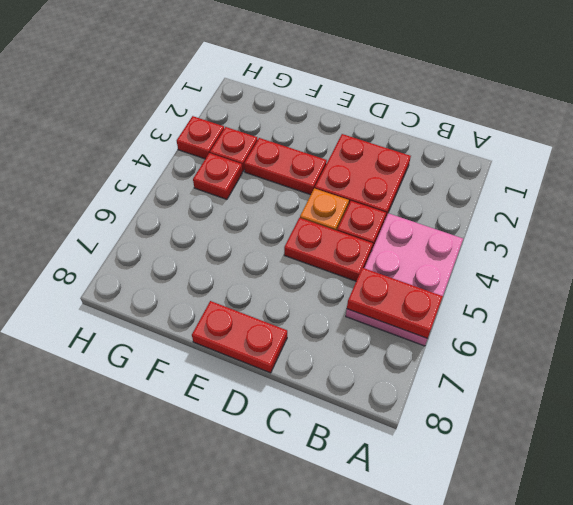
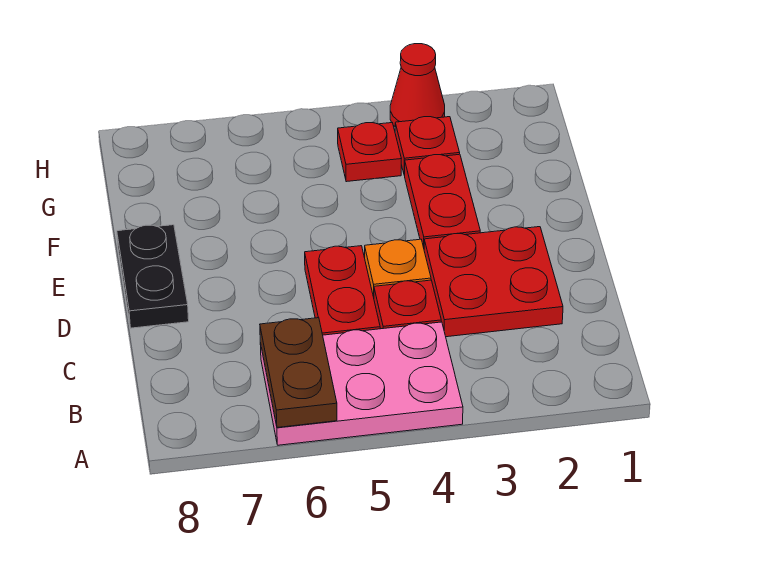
red 1x2 plate [347,268,443,339] -> brown 1x2 plate [260,318,337,428]
red 1x2 plate [192,301,287,373] -> black 1x2 plate [117,225,189,328]
red 1x1 plate [177,116,224,159] -> red 1x1 cone [390,44,445,126]

